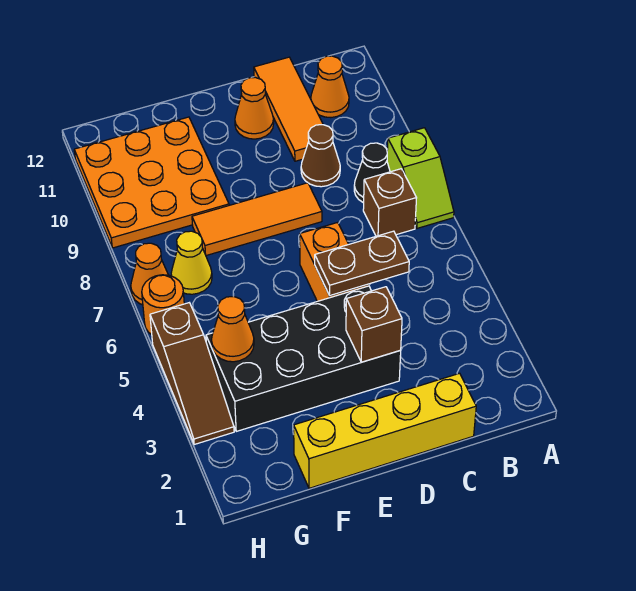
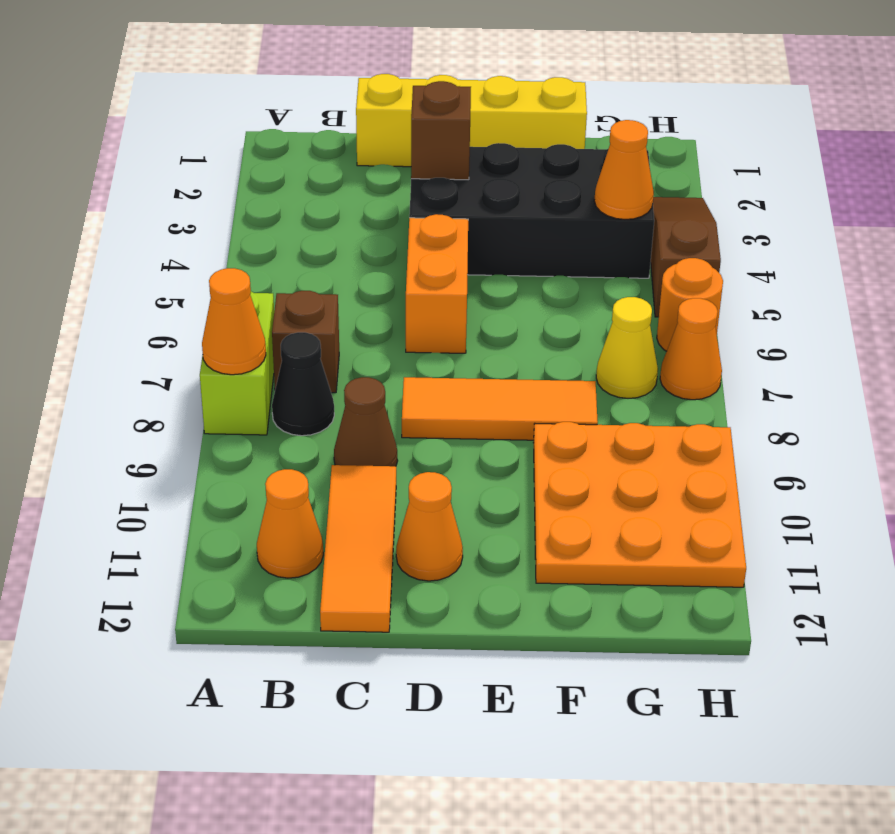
lime 1x2 slope [387,128,454,228] -> lime 1x2 brick [200,292,274,435]
none -> orange 1x1 cone [202,268,266,375]
brown 1x2 plate [315,231,409,296] -> none

